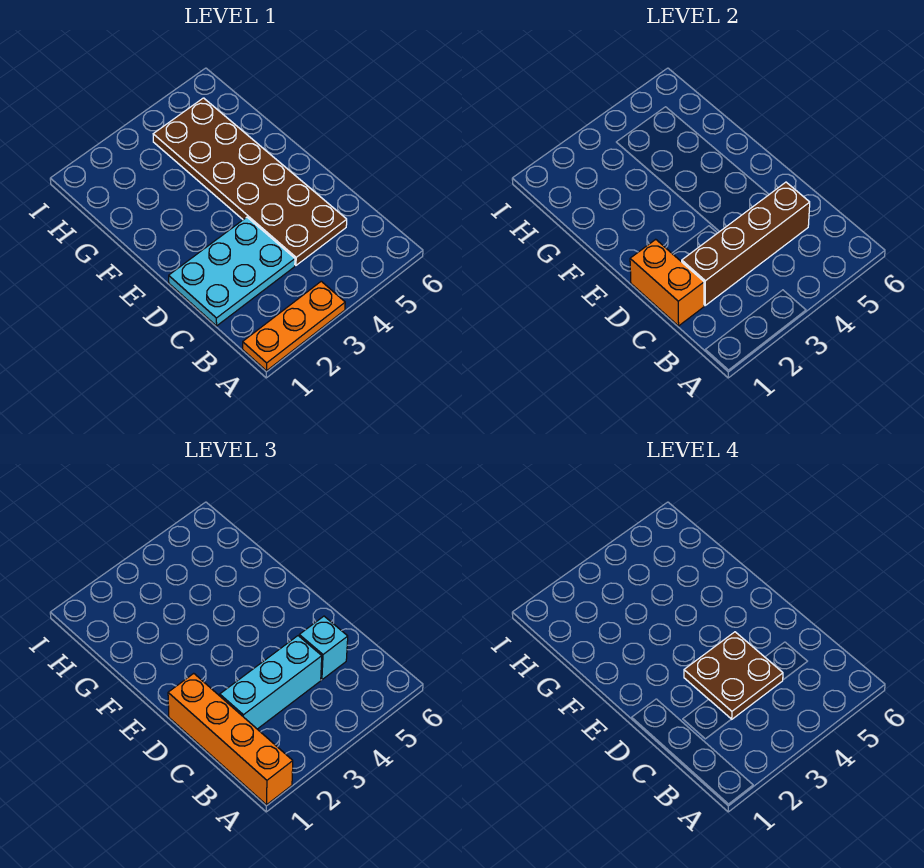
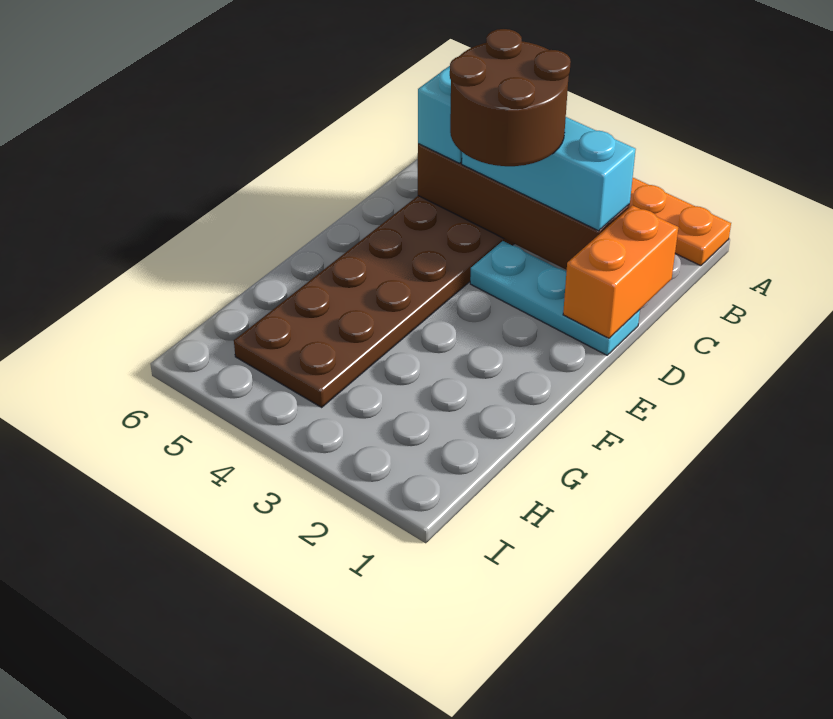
orange 1x4 brick [168,673,293,805] -> none
cyan 2x3 plate [169,217,295,326] -> cyan 1x3 plate [470,241,640,355]
brown 2x2 plate [684,632,783,719] -> brown 2x2 round brick [450,29,571,166]

